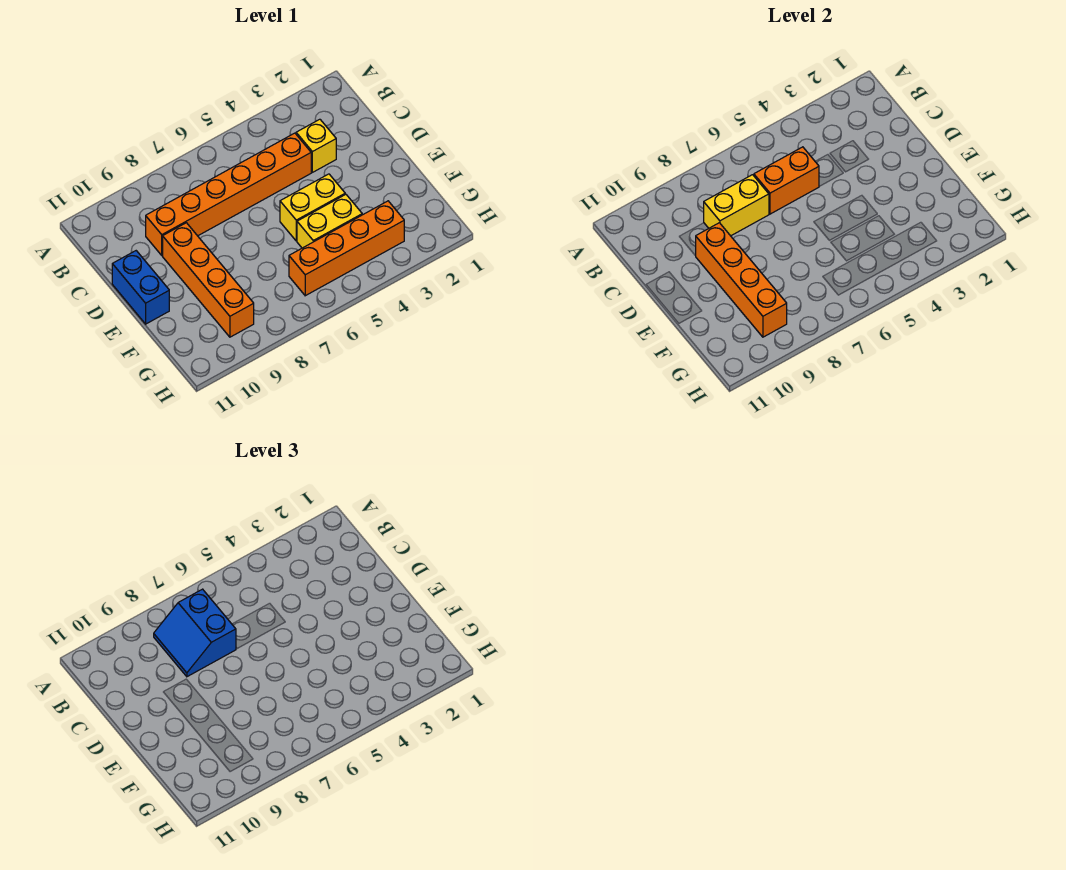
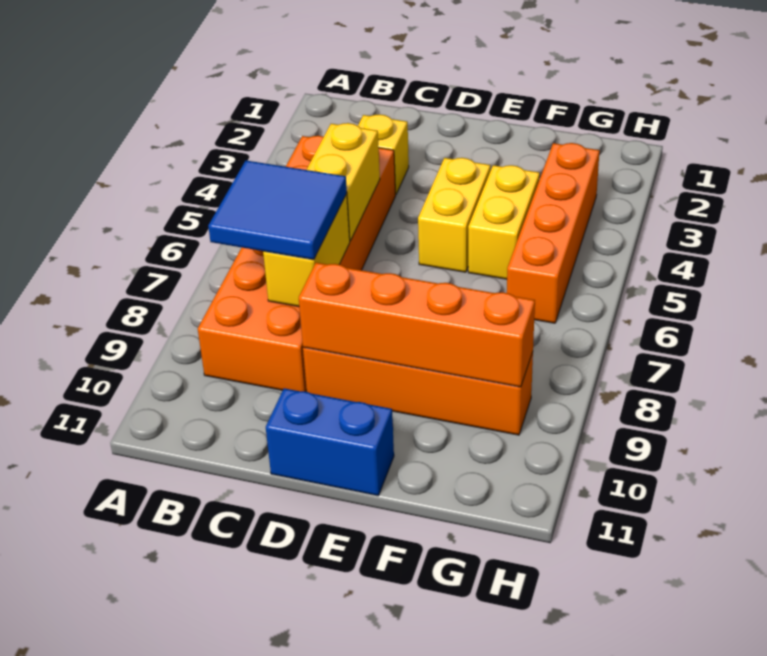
blue 2x2 slope [154,589,236,677] -> blue 2x2 tile [208,161,347,260]
orange 1x6 brick [146,133,311,255] -> orange 2x6 brick [198,136,396,392]
orange 1x2 brick [754,147,819,214] -> yellow 1x2 brick [306,123,380,241]

